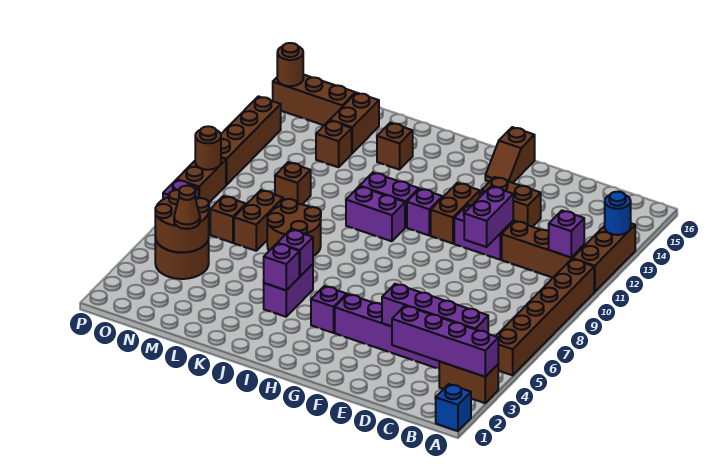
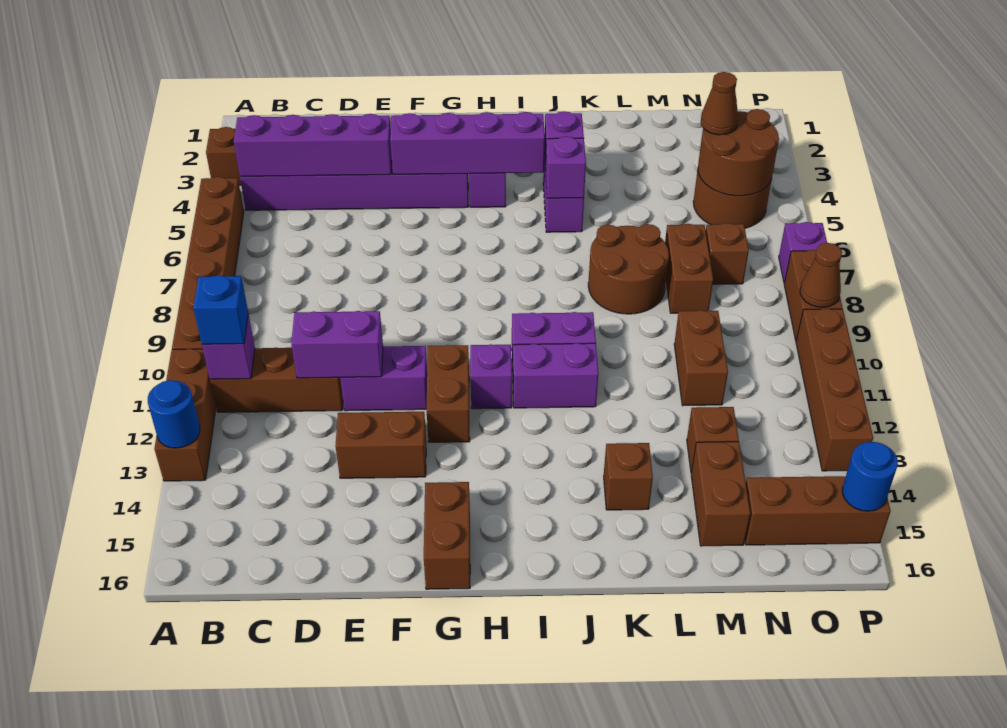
blue 1x1 brick [436,384,471,431] -> blue 1x1 brick moved to [193,275,248,344]
purple 1x4 brick [392,306,498,377] -> purple 1x4 brick moved to [390,112,545,174]
purple 1x2 brick [464,186,513,247] -> purple 1x2 brick turned to [291,311,383,378]
brown 1x2 slope [485,127,535,183] -> brown 1x2 brick [424,482,470,589]
brown 1x1 brick [275,162,311,204] -> brown 1x2 brick [674,310,728,406]
brown 1x1 round brick [195,126,221,170] -> brown 1x1 cone [800,243,842,307]
brown 1x1 round brick [277,43,303,86] -> blue 1x1 round brick [842,442,898,511]

